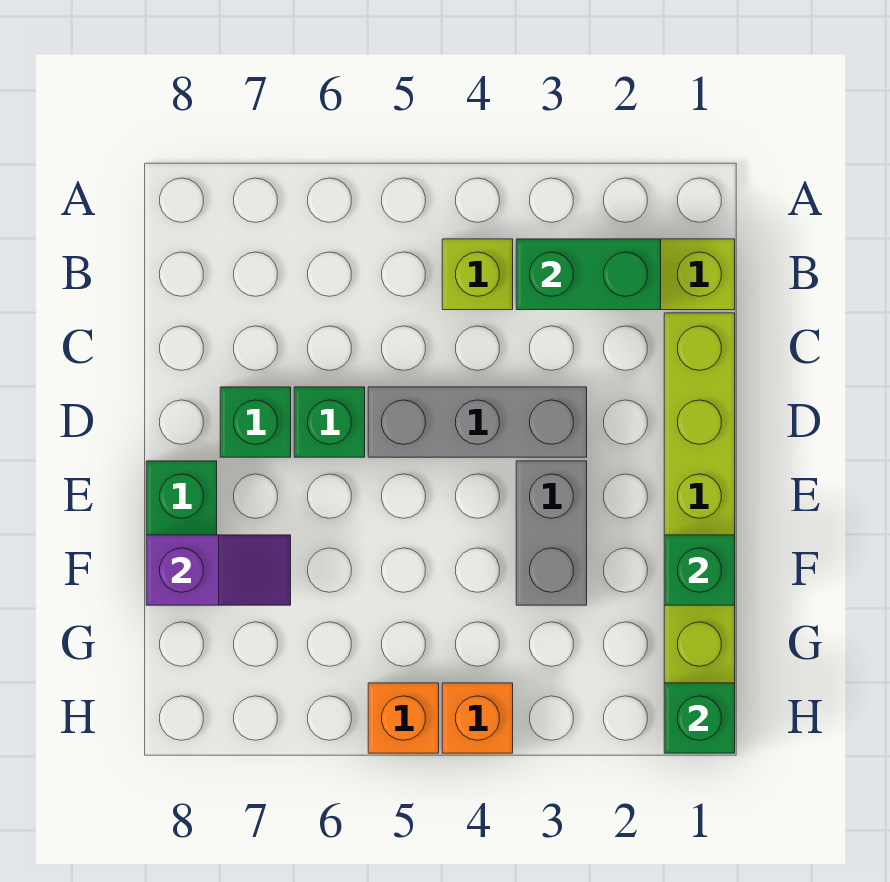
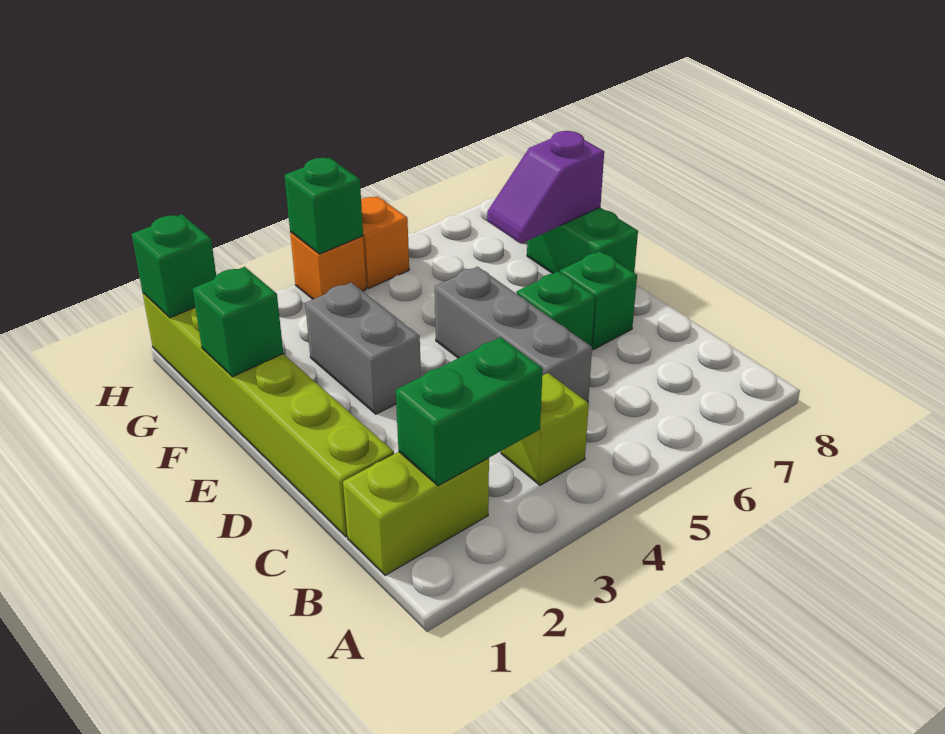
grey 1x3 brick [368,387,587,457] -> grey 1x3 brick turned to [435,267,592,402]
none -> green 1x1 brick [285,158,363,254]

